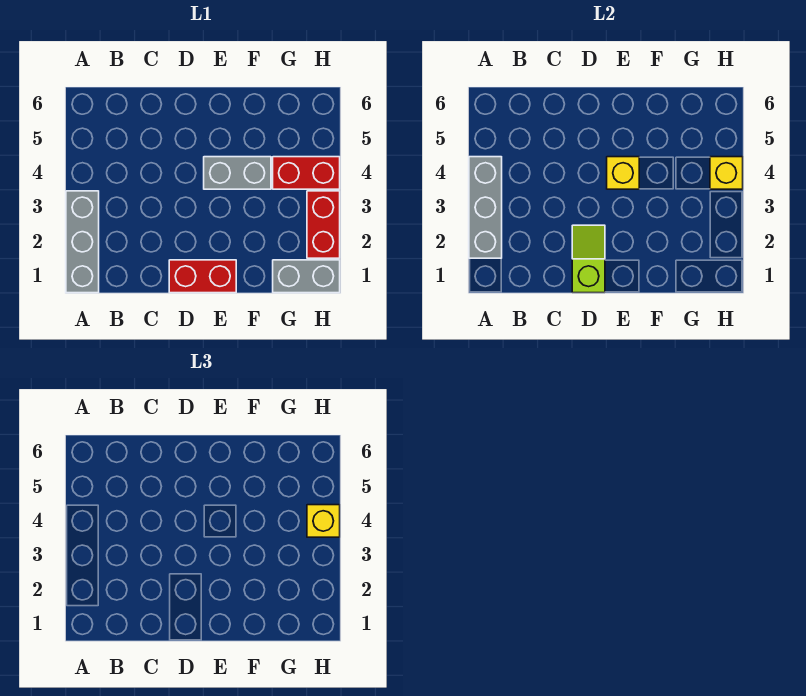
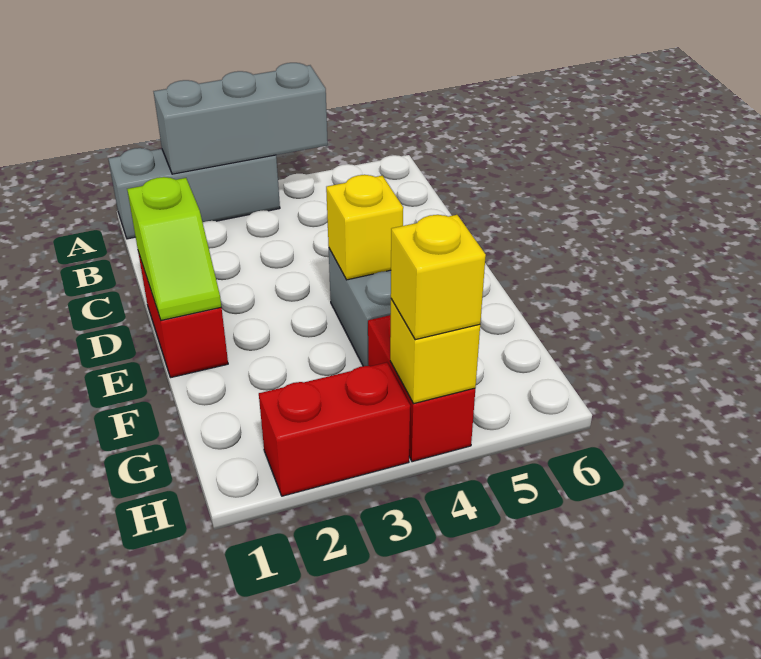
lime 1x2 slope [572,225,605,293] -> lime 1x2 slope turned to [127,177,221,320]
grey 1x2 brick [273,260,340,293] -> none

